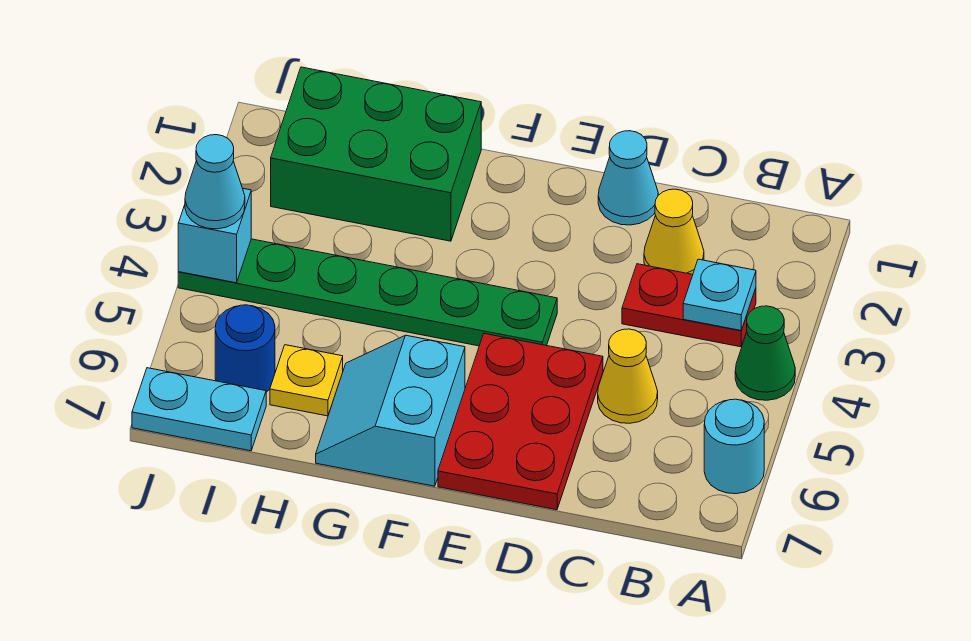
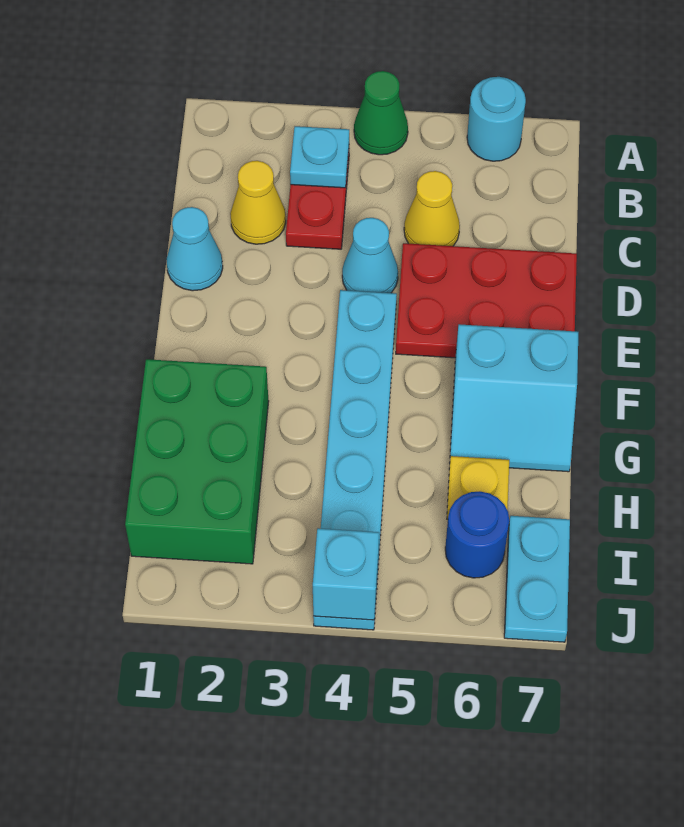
green 1x6 plate [178,239,557,346] -> cyan 1x6 plate [313,290,397,630]
cyan 1x1 cone [185,135,245,229] -> cyan 1x1 cone moved to [342,218,398,293]

